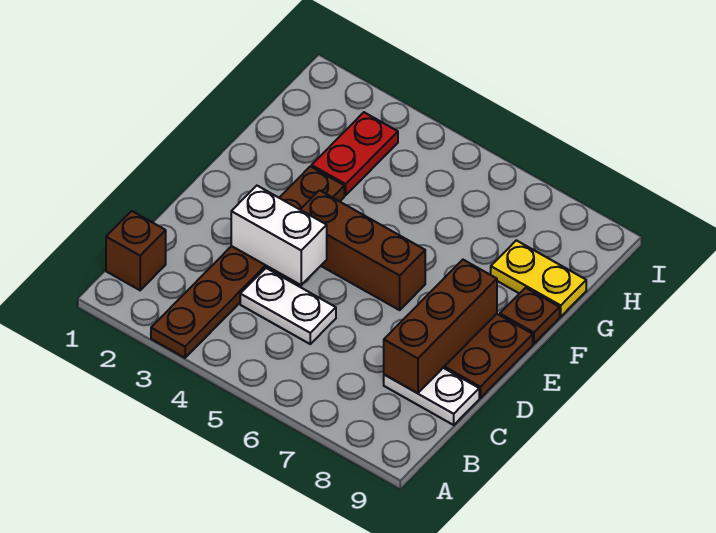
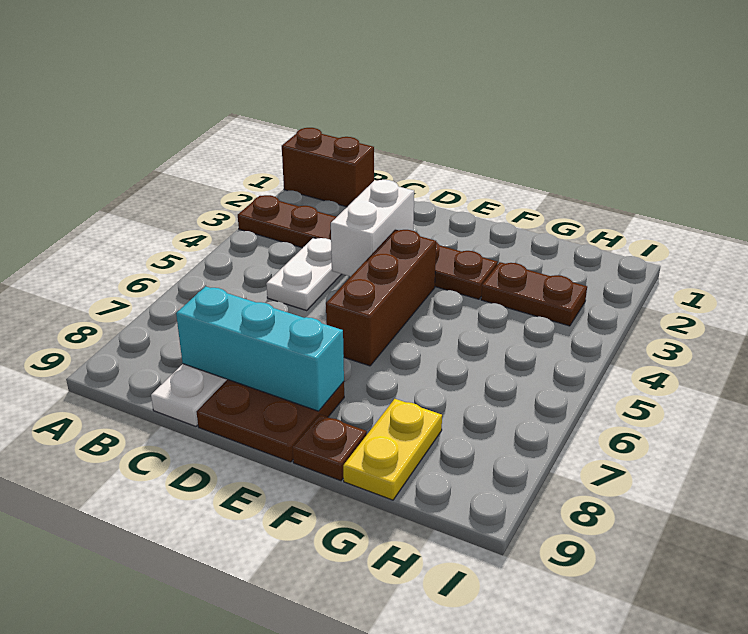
brown 1x1 brick [106,211,166,290] -> brown 1x2 brick [282,128,374,207]
brown 1x3 brick [384,260,497,393] -> cyan 1x3 brick [176,286,344,411]
red 1x2 plate [312,112,398,195] -> brown 1x2 plate [481,262,587,326]

